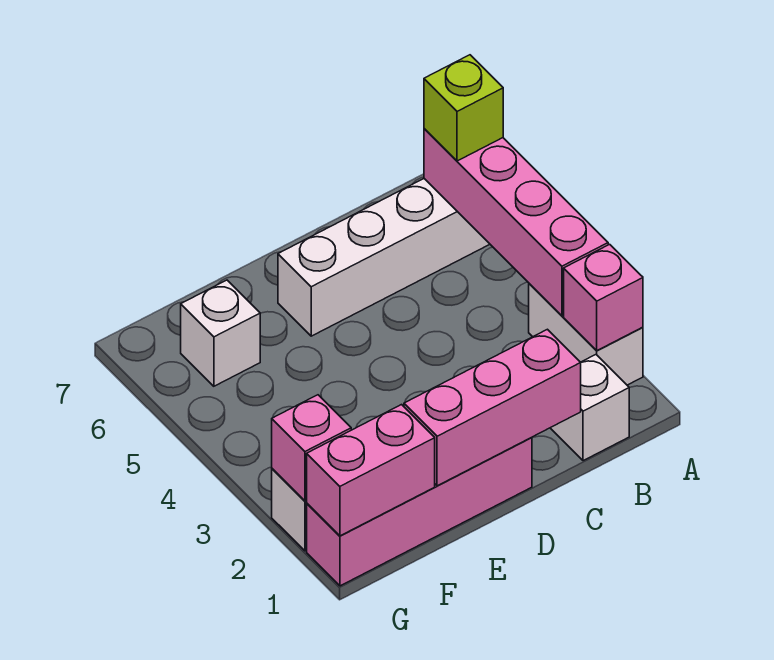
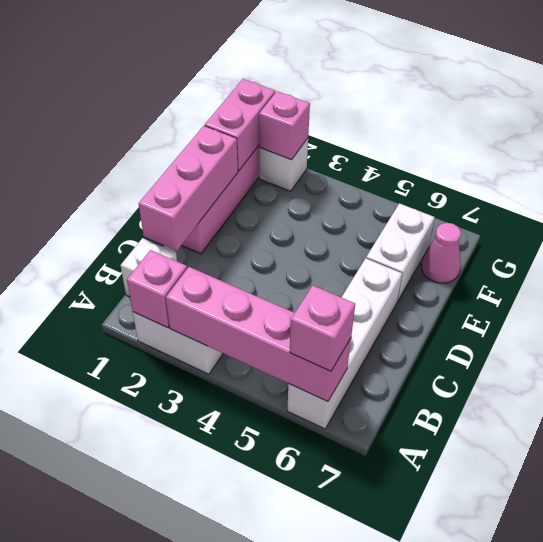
lime 1x1 brick [424,55,503,161] -> pink 1x1 brick [290,286,355,371]
white 1x1 brick [181,280,260,386] -> white 1x2 brick [366,203,435,301]
none -> pink 1x1 cone [422,223,461,283]

